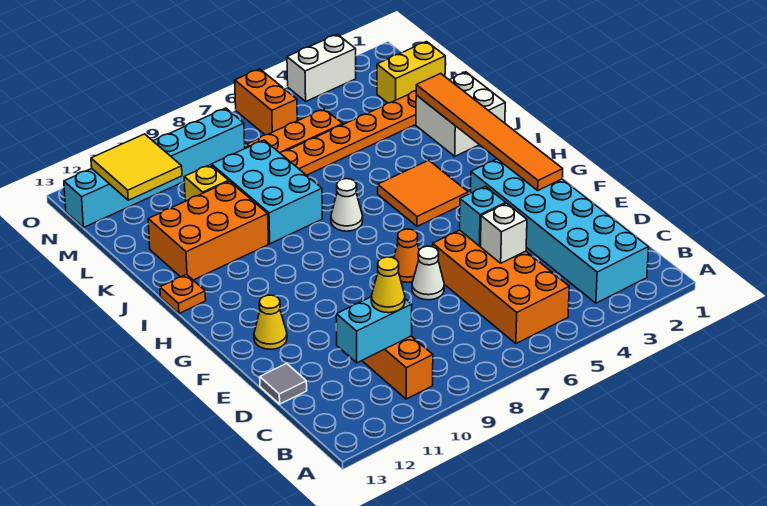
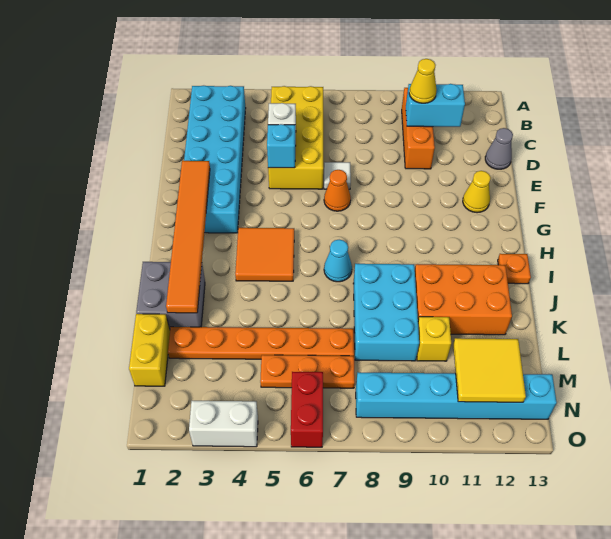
orange 2x4 brick [433,230,569,344] -> yellow 2x4 brick [268,86,323,189]
grey 1x1 tile [260,363,307,404] -> grey 1x1 cone [485,128,513,169]
white 1x1 cone [412,246,444,300] -> white 1x1 tile [324,162,351,189]
white 1x1 cone [331,179,363,231] -> cyan 1x1 cone [324,240,352,282]
white 2x2 brick [416,72,505,156] -> grey 2x2 brick [136,262,205,329]
yellow 1x2 brick [377,42,445,103] -> yellow 1x2 brick turned to [129,314,170,386]
orange 1x2 brick [235,69,297,135] -> red 1x2 brick [291,372,323,447]

